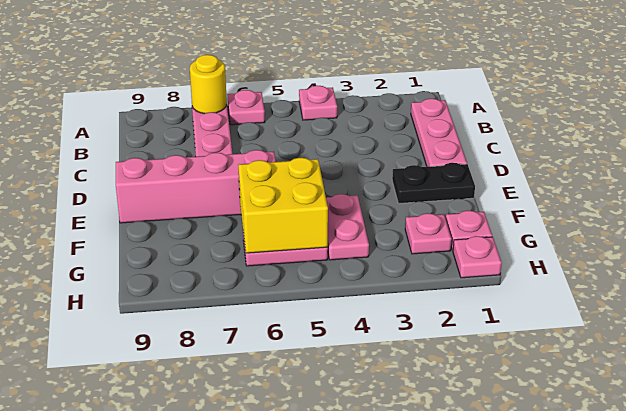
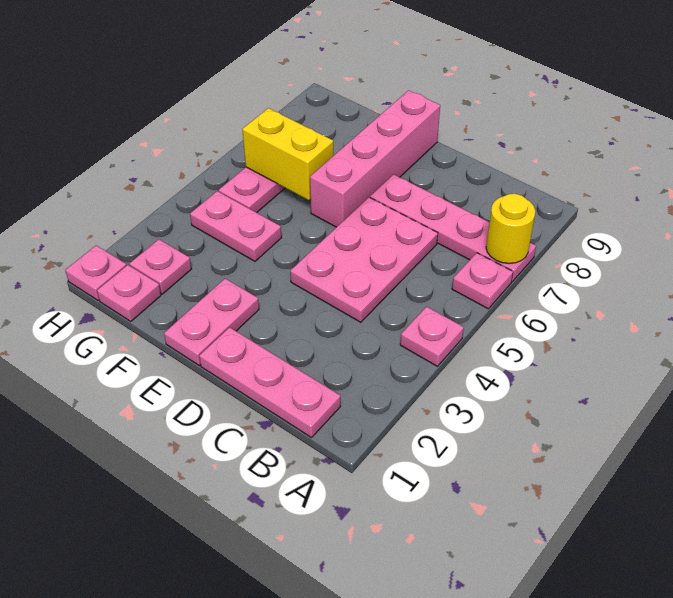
none -> pink 2x3 plate [290,197,438,322]
black 1x2 plate [392,163,475,203] -> pink 1x2 plate [164,279,259,365]
yellow 2x2 brick [238,158,328,253] -> yellow 1x2 brick [242,108,333,200]

